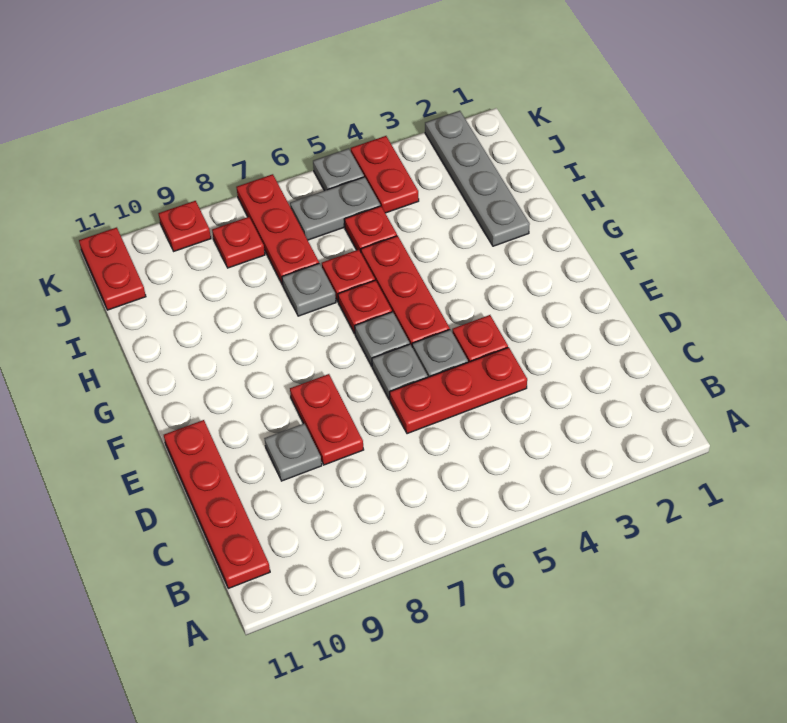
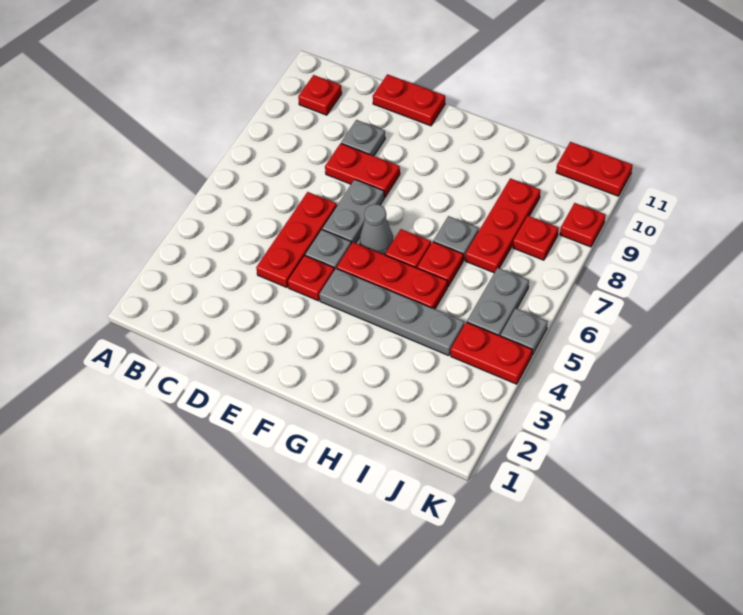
red 1x4 plate [164,420,270,588] -> red 1x2 plate [373,74,445,126]
grey 1x1 plate [372,344,428,399] -> grey 1x2 plate [322,179,384,244]
grey 1x1 plate [355,312,410,366] -> grey 1x1 cone [360,204,393,255]
grey 1x4 plate [425,111,530,246] -> grey 1x4 plate moved to [319,268,465,356]
red 1x1 plate [345,206,397,252] -> red 1x1 plate moved to [298,75,342,115]
red 1x3 plate [236,174,319,285] -> red 1x3 plate turned to [465,178,541,273]

